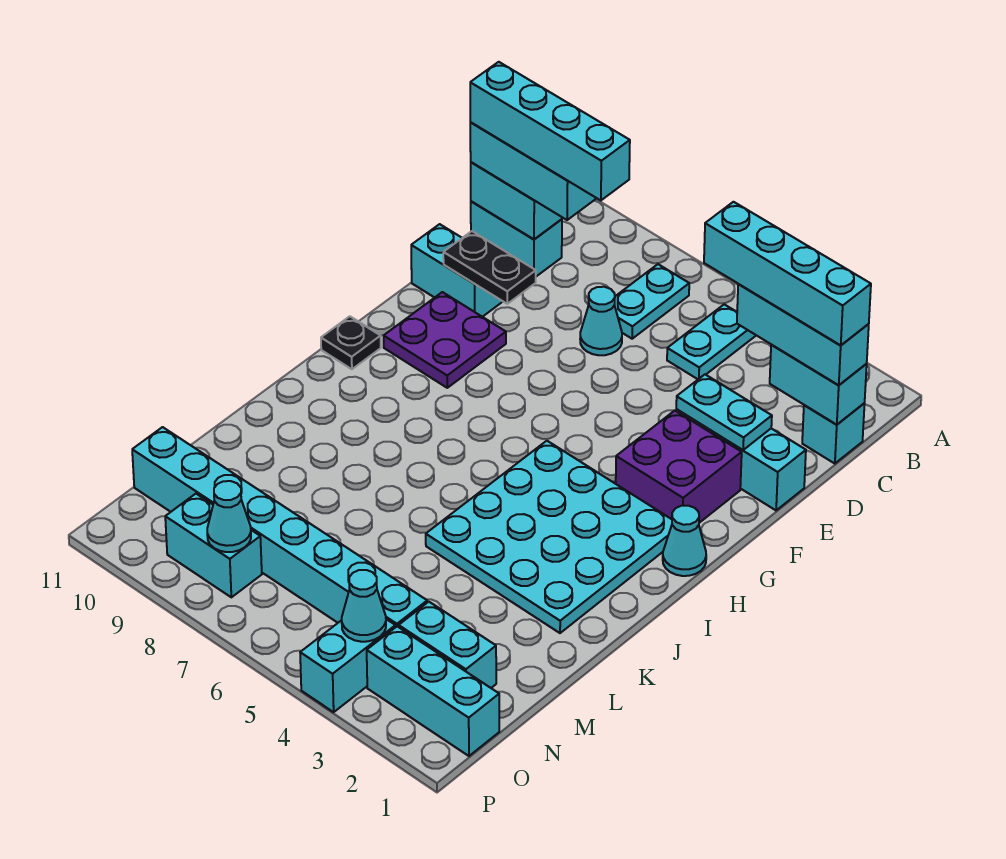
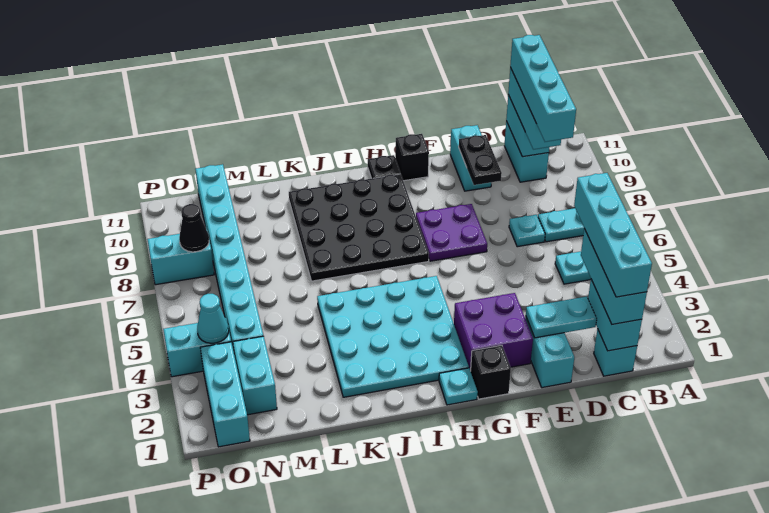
cyan 1x1 cone [580,287,622,355] -> cyan 1x1 plate [509,215,545,247]
cyan 1x2 plate [676,375,772,450] -> cyan 1x2 plate turned to [526,296,597,338]
purple 2x2 plate [384,292,506,388] -> purple 2x2 plate moved to [416,204,487,261]
none -> black 1x1 brick [471,345,511,399]
none -> black 1x1 brick [395,134,429,181]
cyan 1x1 cone [663,506,706,576] -> cyan 1x1 plate [439,368,478,405]
none -> black 4x4 plate [289,174,429,281]
cyan 1x2 brick [165,494,262,597] -> cyan 1x2 brick turned to [147,234,214,285]
cyan 1x1 cone [207,481,251,552] -> black 1x1 cone [179,204,209,252]

